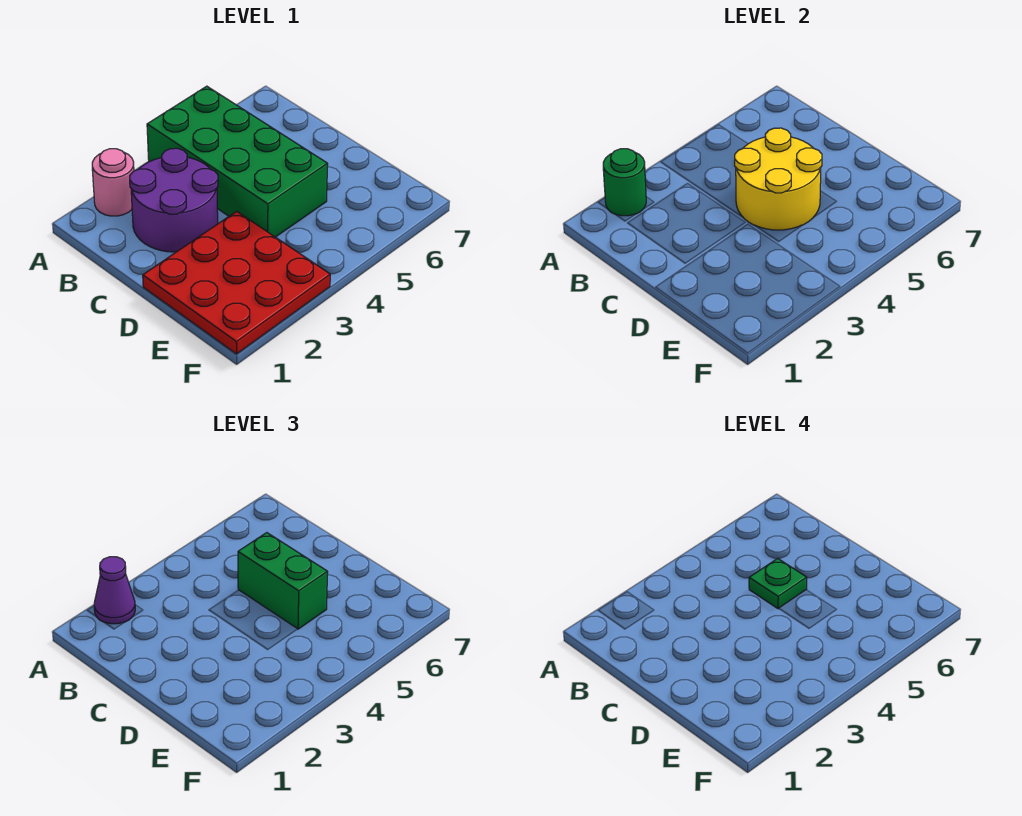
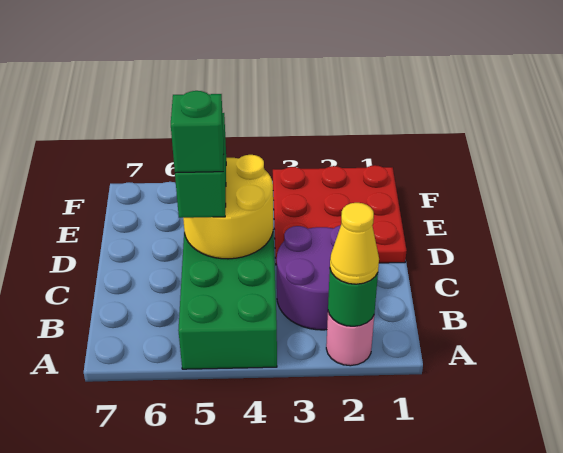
purple 1x1 cone [94,557,135,624] -> yellow 1x1 cone [330,203,379,284]
green 1x1 plate [749,558,807,609] -> green 1x1 brick [171,91,224,173]

